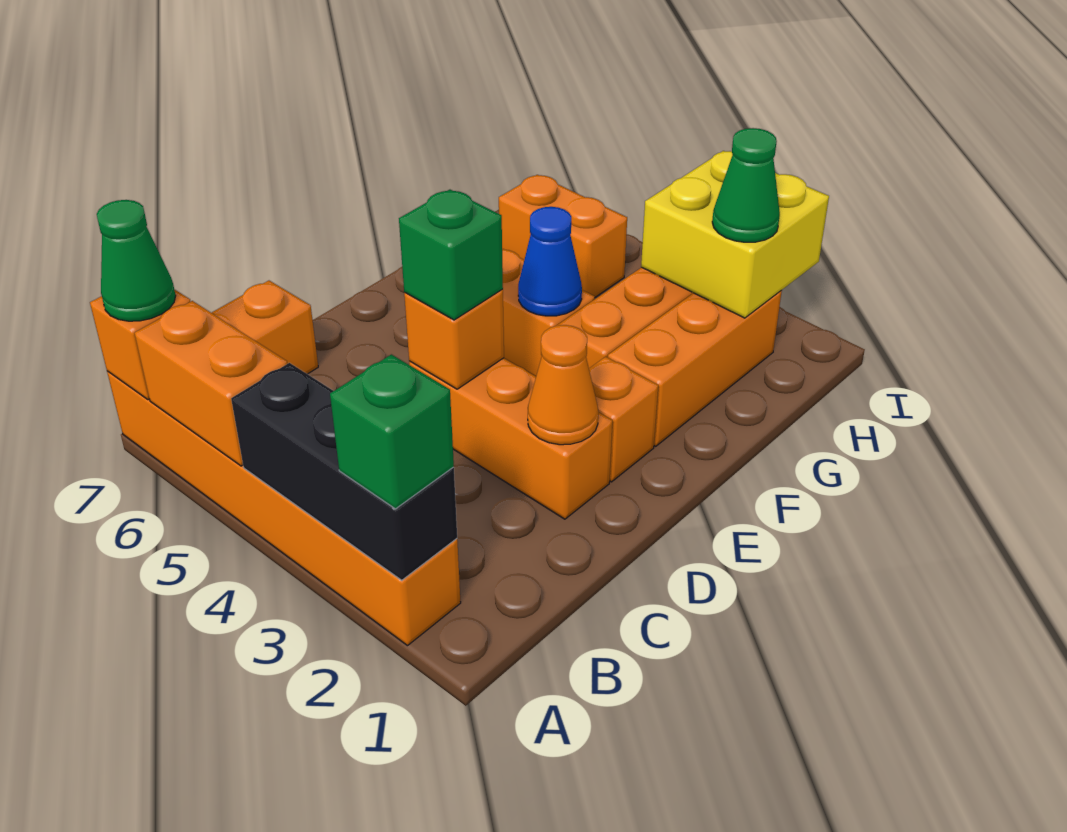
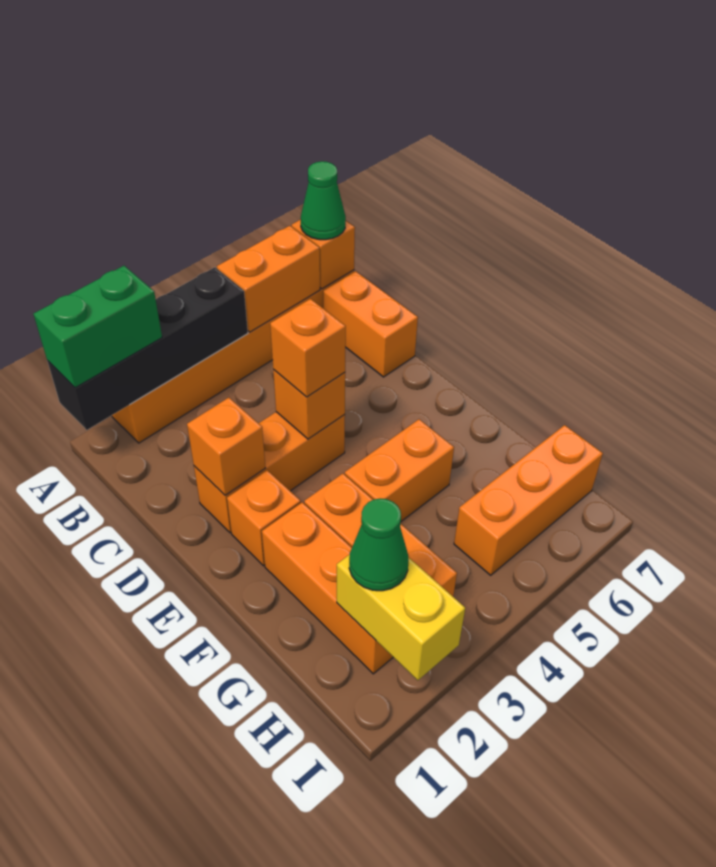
black 1x3 brick [231,363,457,580] -> black 1x4 brick [47,267,248,430]
green 1x1 brick [330,354,454,509] -> green 1x2 brick [33,266,162,388]
orange 1x1 cone [528,325,598,445] -> orange 1x1 brick [187,398,265,495]
green 1x1 brick [399,190,503,320] -> orange 1x1 brick [270,299,346,397]
blue 1x1 cone [518,207,582,316] -> none
yellow 2x2 brick [641,151,829,318] -> yellow 1x2 brick [337,554,465,680]
orange 1x2 brick [499,175,627,297] -> orange 1x3 brick [454,425,603,575]

